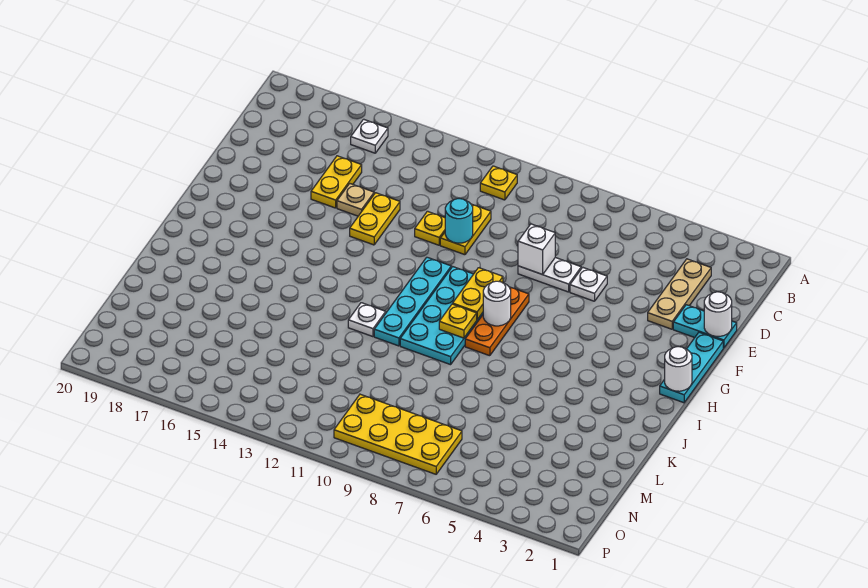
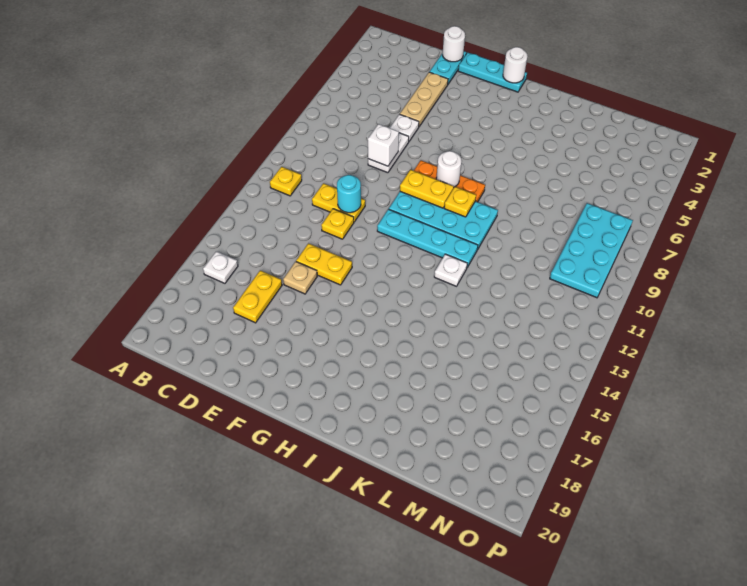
tan 1x3 plate [648,259,711,329] -> tan 1x3 plate turned to [400,72,448,126]
yellow 1x2 plate [311,156,362,208] -> yellow 1x2 plate turned to [233,270,282,323]
yellow 2x4 plate [334,394,462,474] -> cyan 2x4 plate [550,203,633,298]

